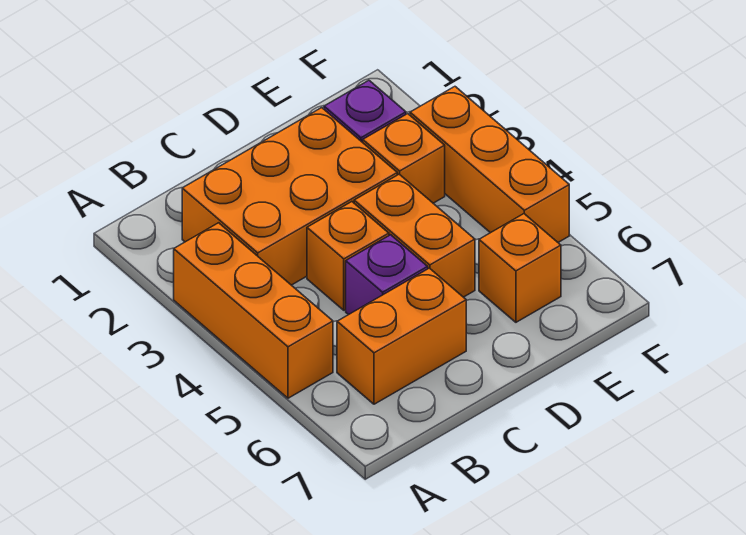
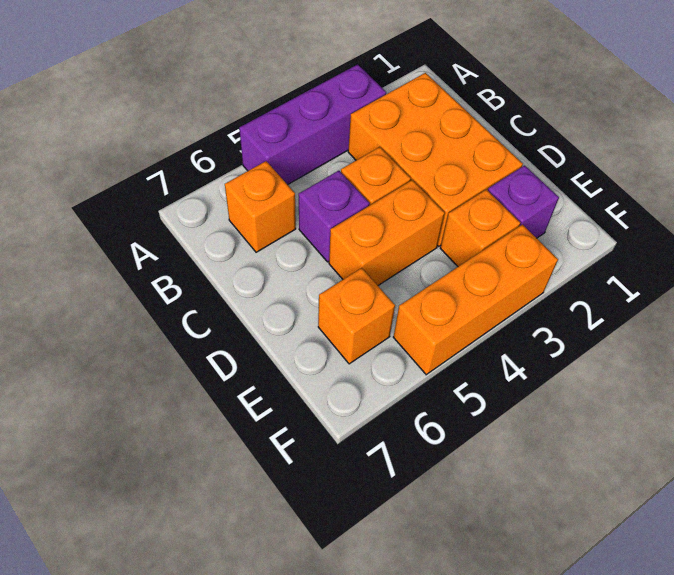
orange 1x3 brick [174,223,333,398] -> purple 1x3 brick [239,64,386,185]
orange 1x2 brick [337,268,466,404] -> orange 1x1 brick [225,161,296,252]

